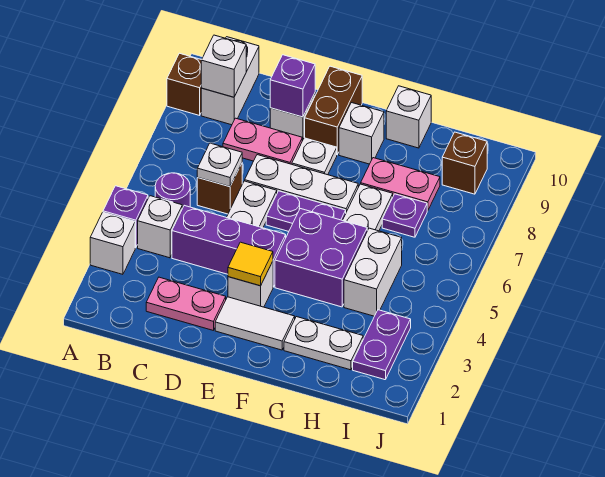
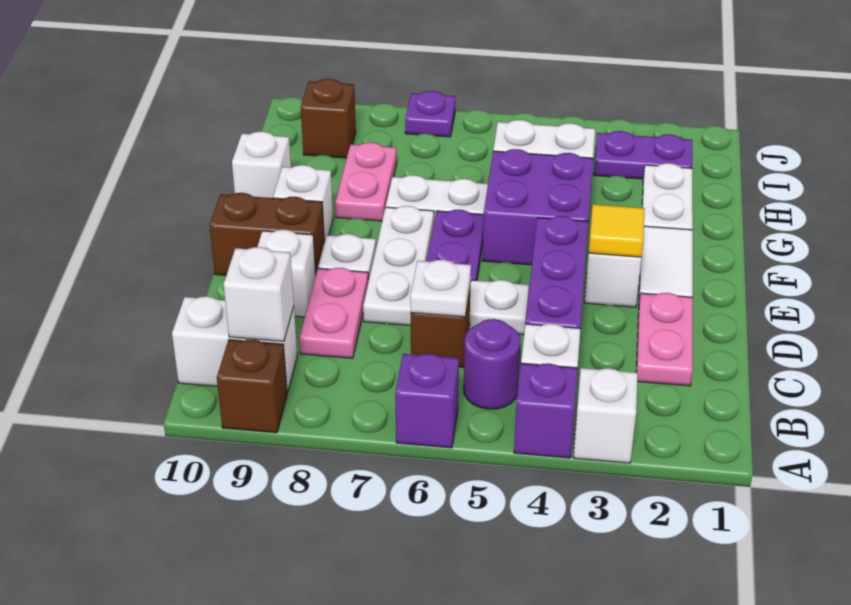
purple 1x1 brick [270,55,315,117] -> purple 1x1 brick moved to [395,354,459,448]
purple 1x1 plate [382,194,427,237] -> purple 1x1 plate moved to [405,91,455,137]

